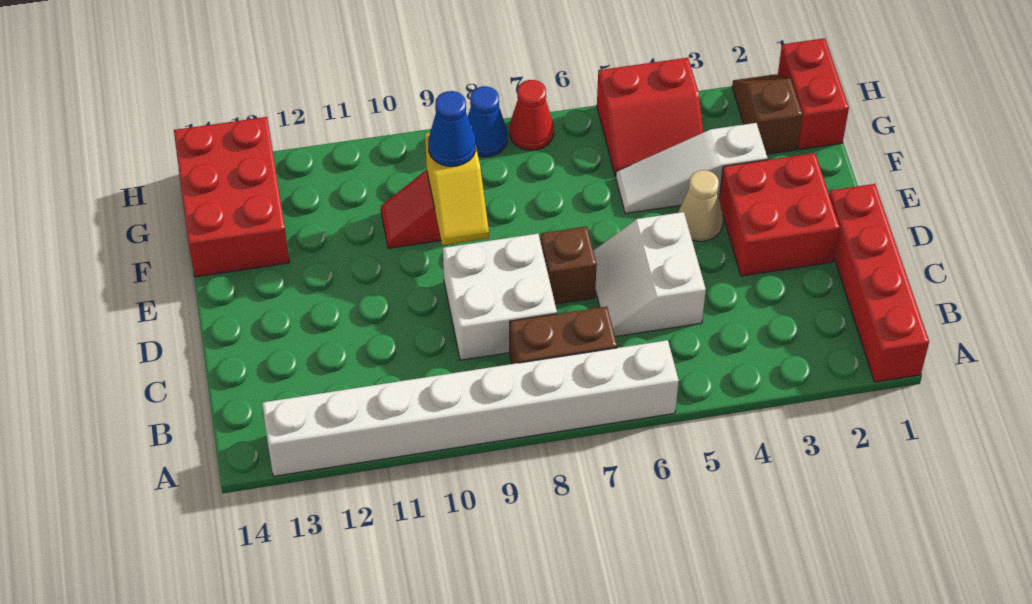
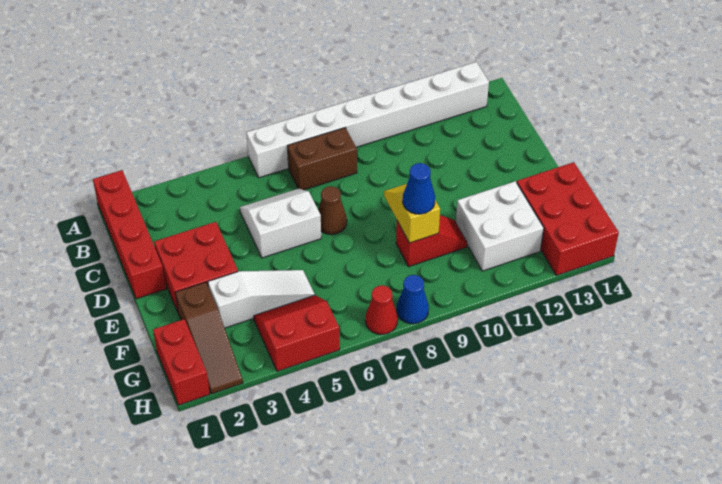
white 2x2 slope [593,212,706,337] -> white 2x2 slope turned to [240,189,321,258]
white 2x2 brick [443,234,557,360] -> white 2x2 brick moved to [456,181,544,271]
brown 1x1 brick [541,226,597,304] -> brown 1x1 cone [318,186,347,234]
tan 1x1 cone [678,170,723,241] -> none
brown 1x2 slope [732,74,803,154] -> brown 1x3 slope [175,282,243,394]

